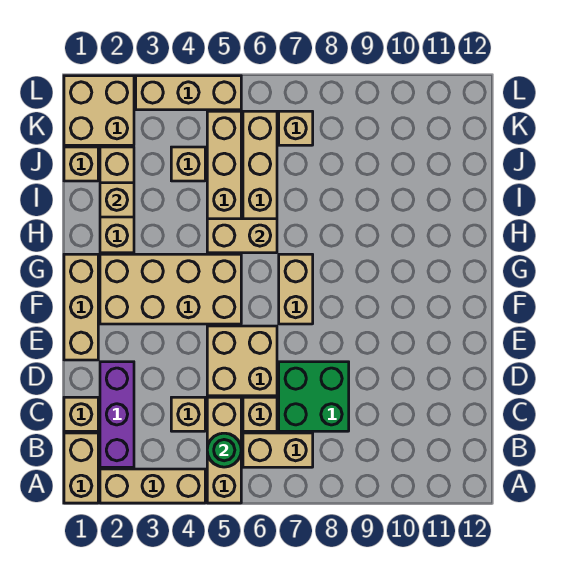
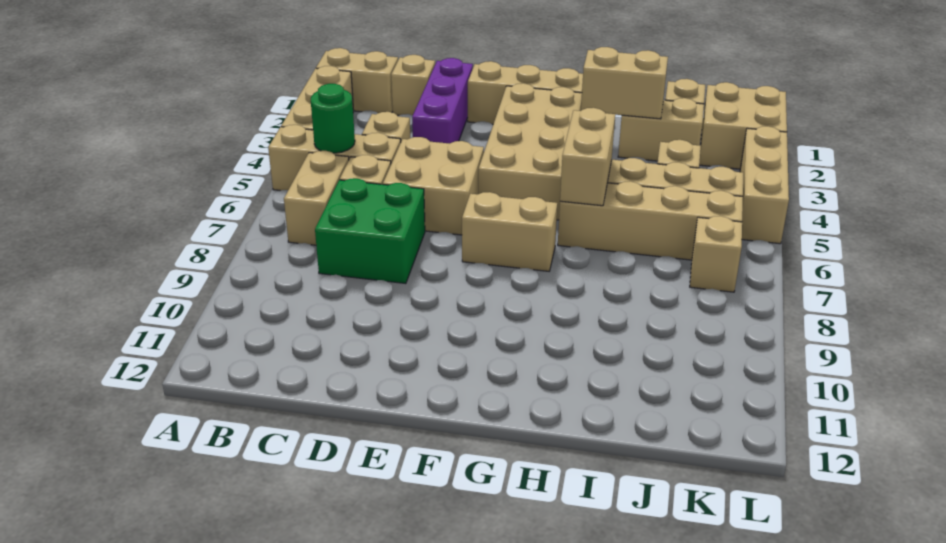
purple 1x3 brick [100,362,134,467] -> purple 1x3 brick turned to [412,58,473,143]
tan 1x3 brick [100,147,134,253] -> tan 1x2 brick [618,98,704,161]
tan 1x1 brick [100,183,134,217] -> tan 1x2 brick [581,47,668,119]

